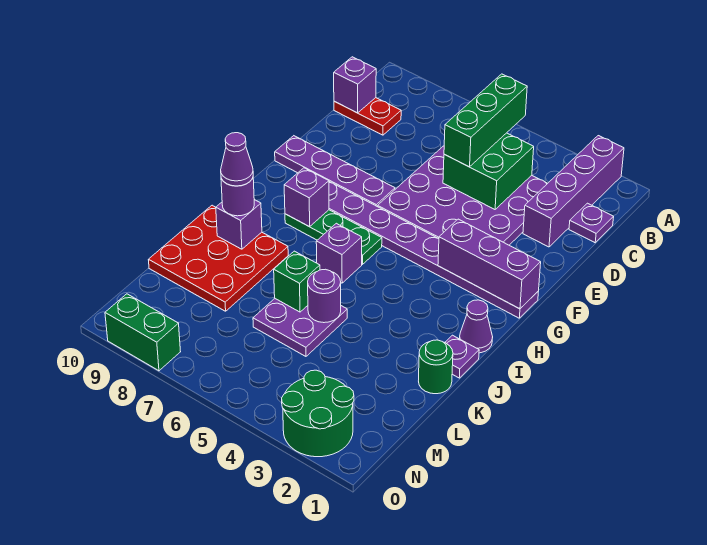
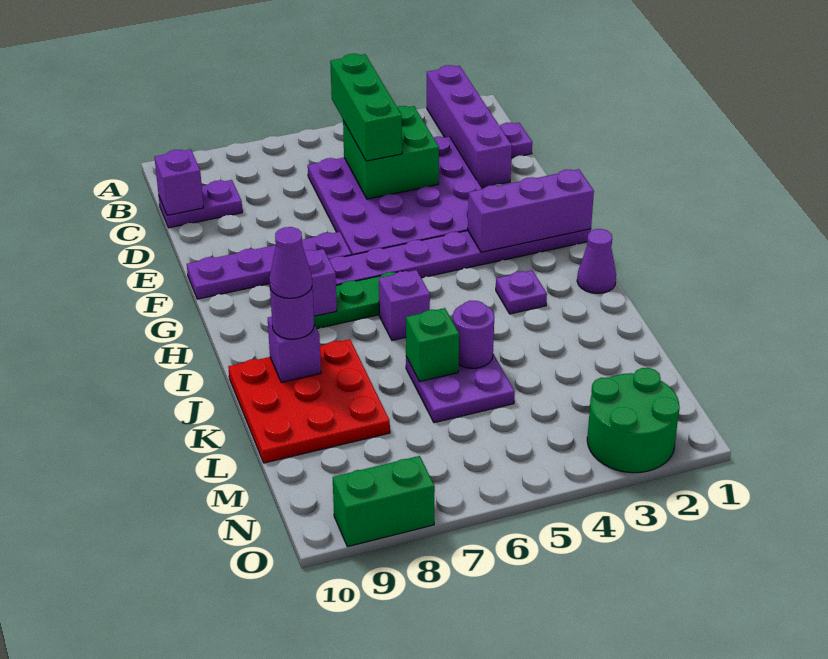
red 1x2 plate [334,98,401,135] -> purple 1x2 plate [159,180,242,228]
purple 1x1 plate [445,335,479,378] -> purple 1x1 plate moved to [496,270,547,314]
green 1x1 round brick [419,340,453,394] -> none

